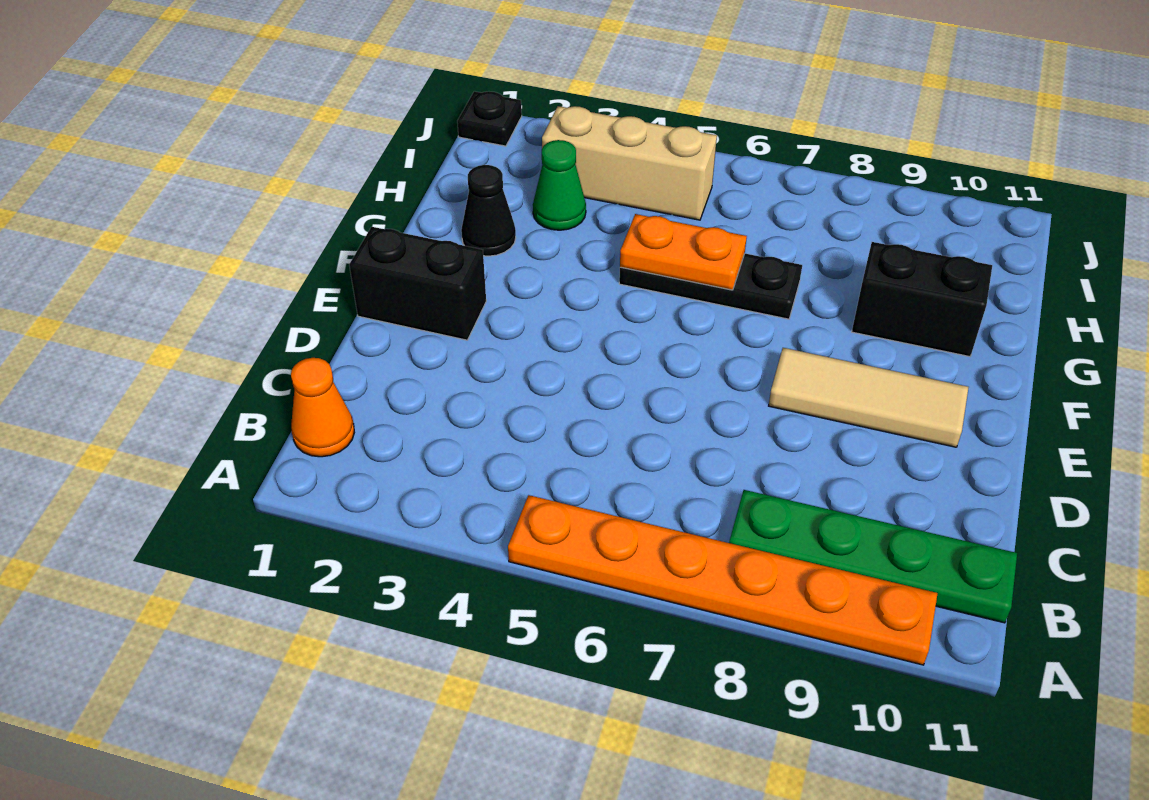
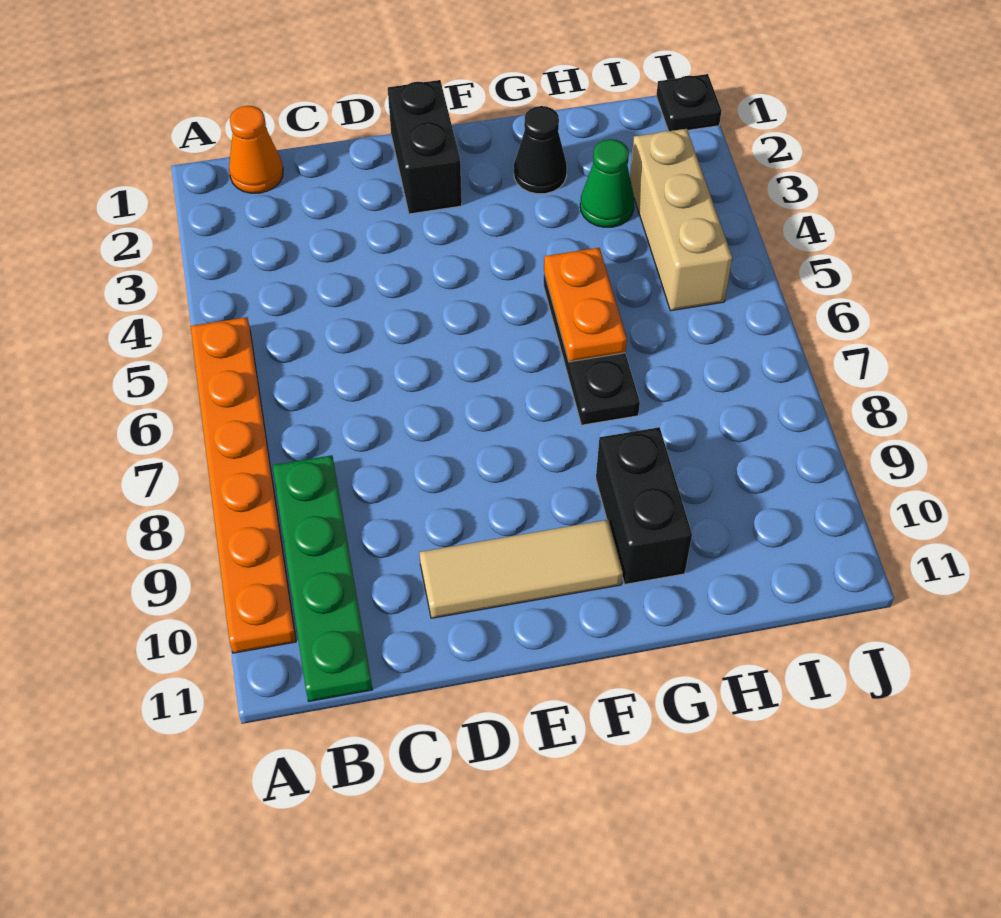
tan 1x3 tile [769,348,969,447] -> tan 1x3 tile turned to [419,520,623,618]

